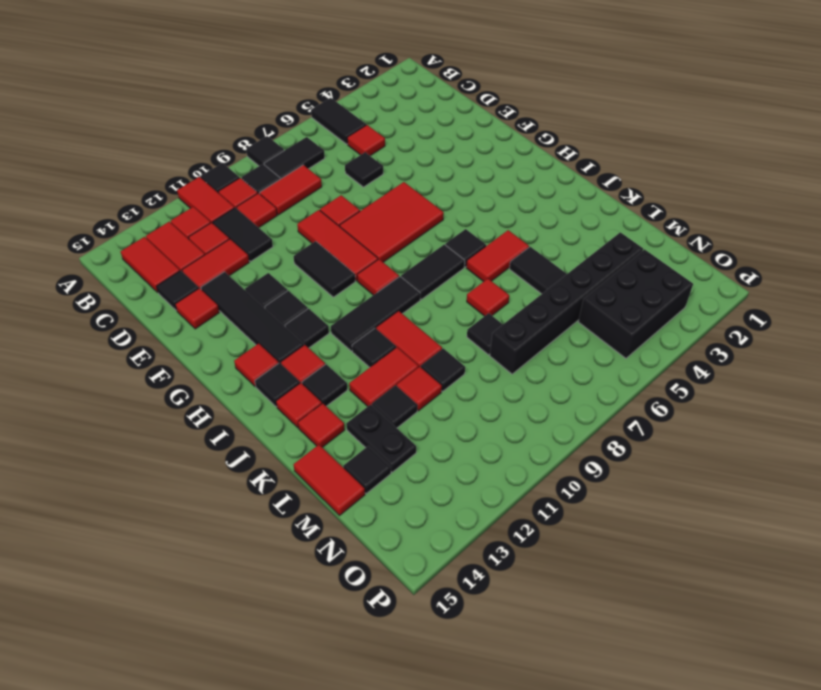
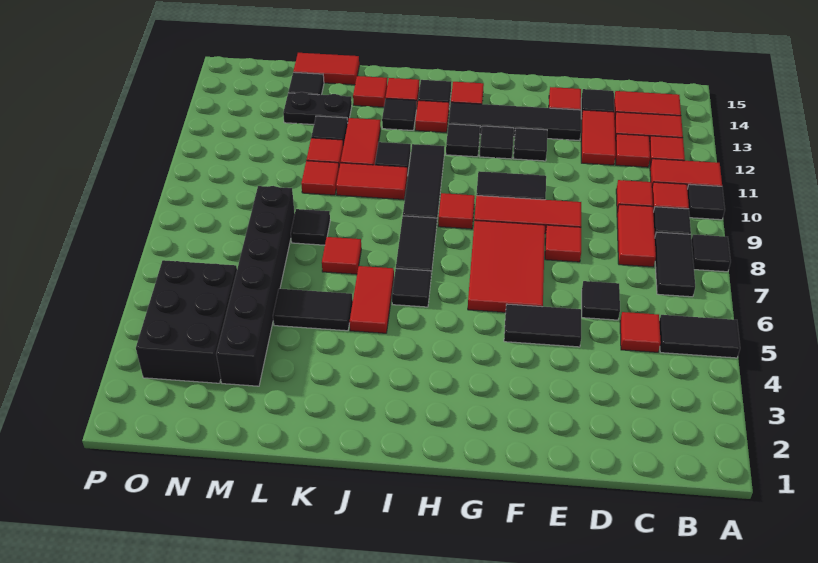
black 1x2 tile [213,208,273,262] -> black 1x2 tile moved to [504,304,581,347]
black 1x1 tile [421,348,465,392] -> red 1x1 tile [301,161,339,195]

